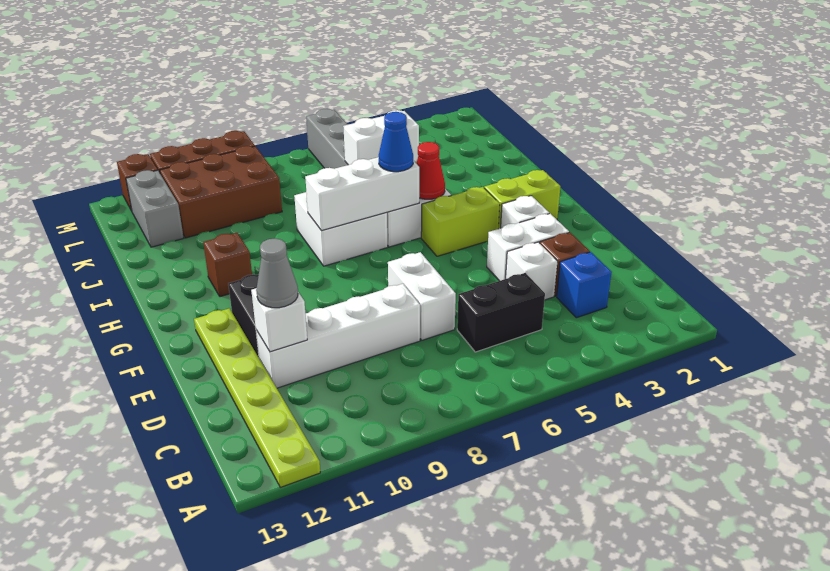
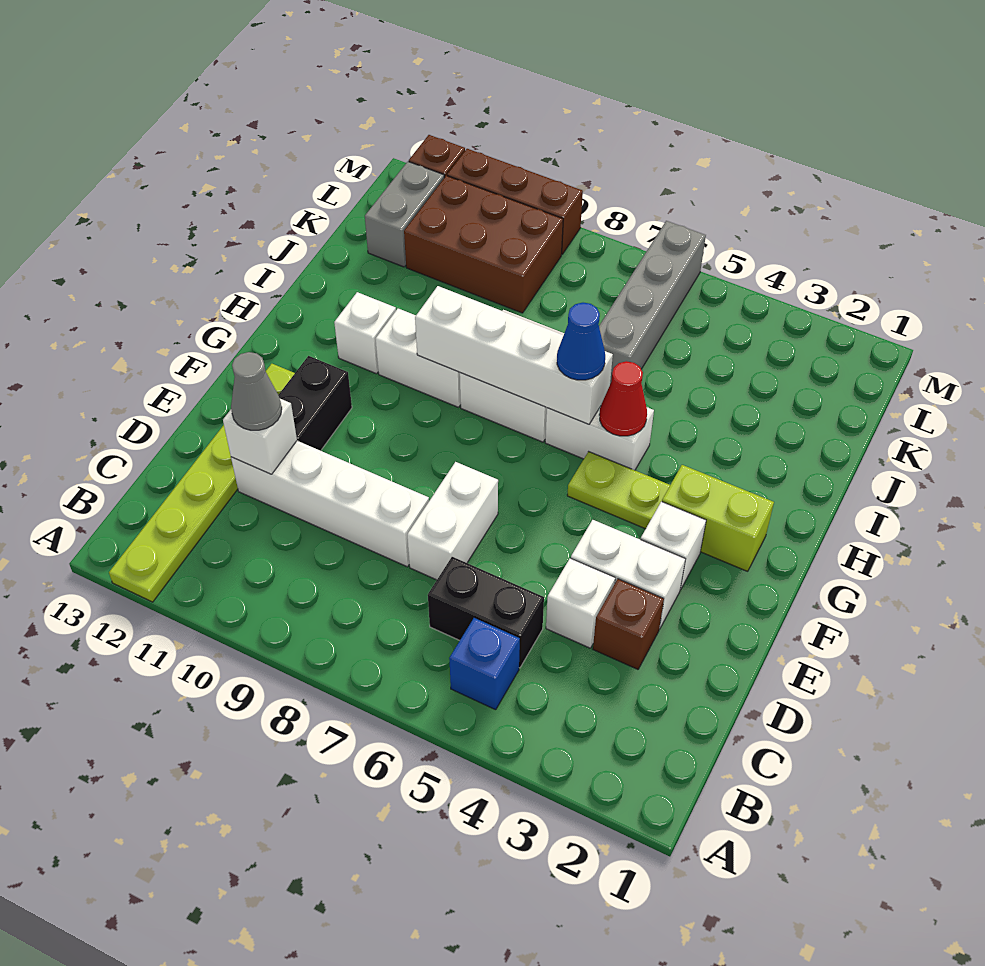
blue 1x1 brick [557,252,612,318] -> blue 1x1 brick moved to [449,618,520,710]
lime 1x2 brick [421,187,500,256] -> lime 1x2 plate [567,452,670,529]
white 1x3 brick [305,157,419,231] -> white 1x4 brick [415,286,613,424]
brown 1x1 brick [203,233,252,297] -> white 1x1 brick [334,292,396,374]
white 1x2 brick [343,110,419,165] -> white 1x2 brick moved to [376,309,461,407]

